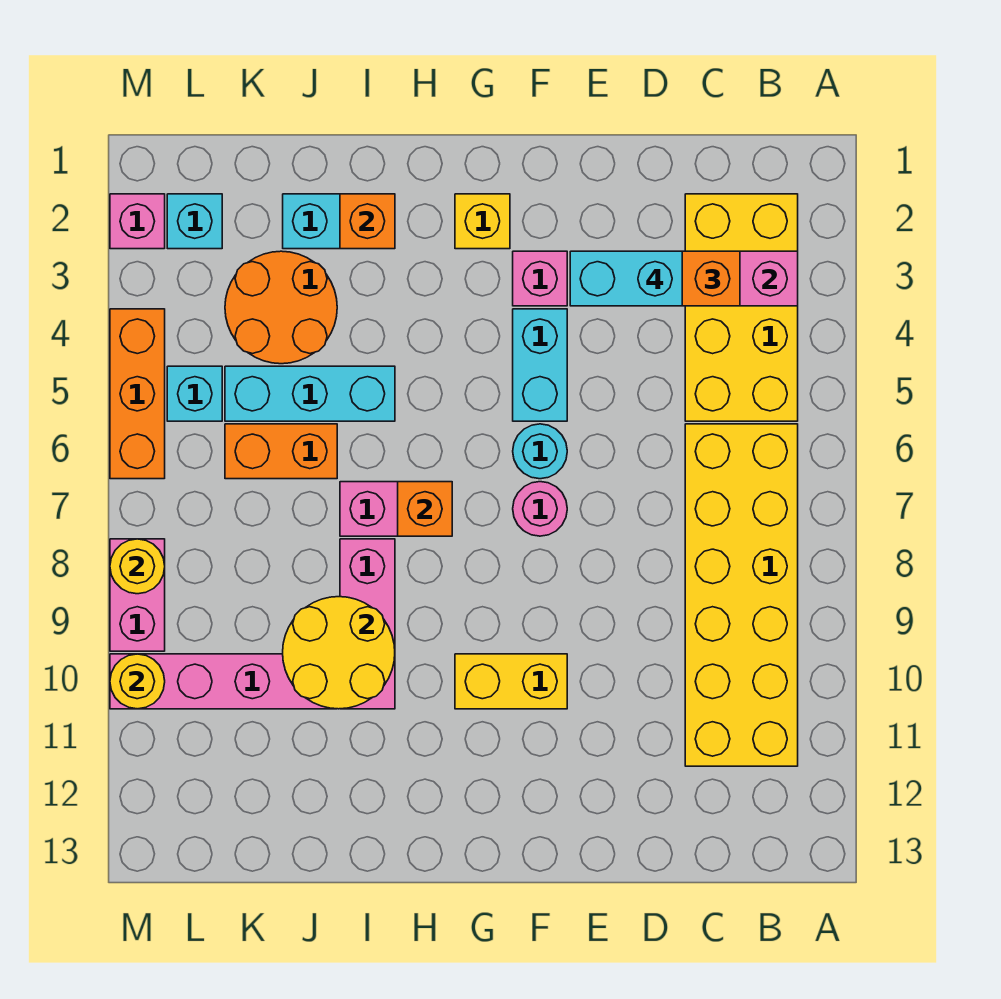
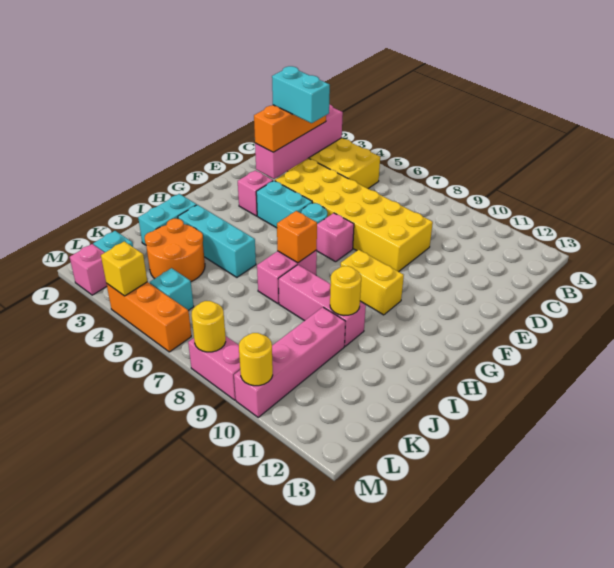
yellow 2x6 brick [685,424,798,766] -> yellow 2x6 brick moved to [275,159,433,272]
cyan 1x2 brick [570,251,682,306] -> cyan 1x2 brick turned to [272,66,330,123]
pink 1x1 round brick [513,482,567,536] -> pink 1x1 brick [317,213,354,262]
yellow 1x2 brick [455,654,567,709] -> yellow 1x2 brick turned to [341,250,404,315]
yellow 1x1 brick [455,194,510,249] -> yellow 1x1 brick moved to [101,241,147,296]
orange 1x1 brick [340,194,395,249] -> none
cyan 1x3 brick [225,366,395,421] -> cyan 1x3 brick turned to [178,205,256,277]
yellow 2x2 round brick [283,597,395,709] -> yellow 1x1 round brick [330,266,361,315]
orange 1x2 brick [225,424,337,479] -> none

